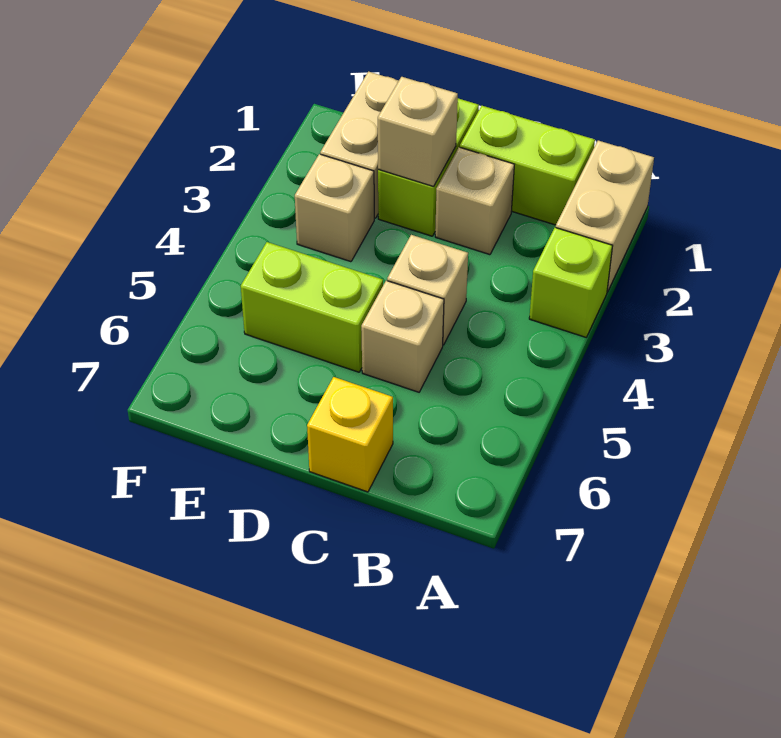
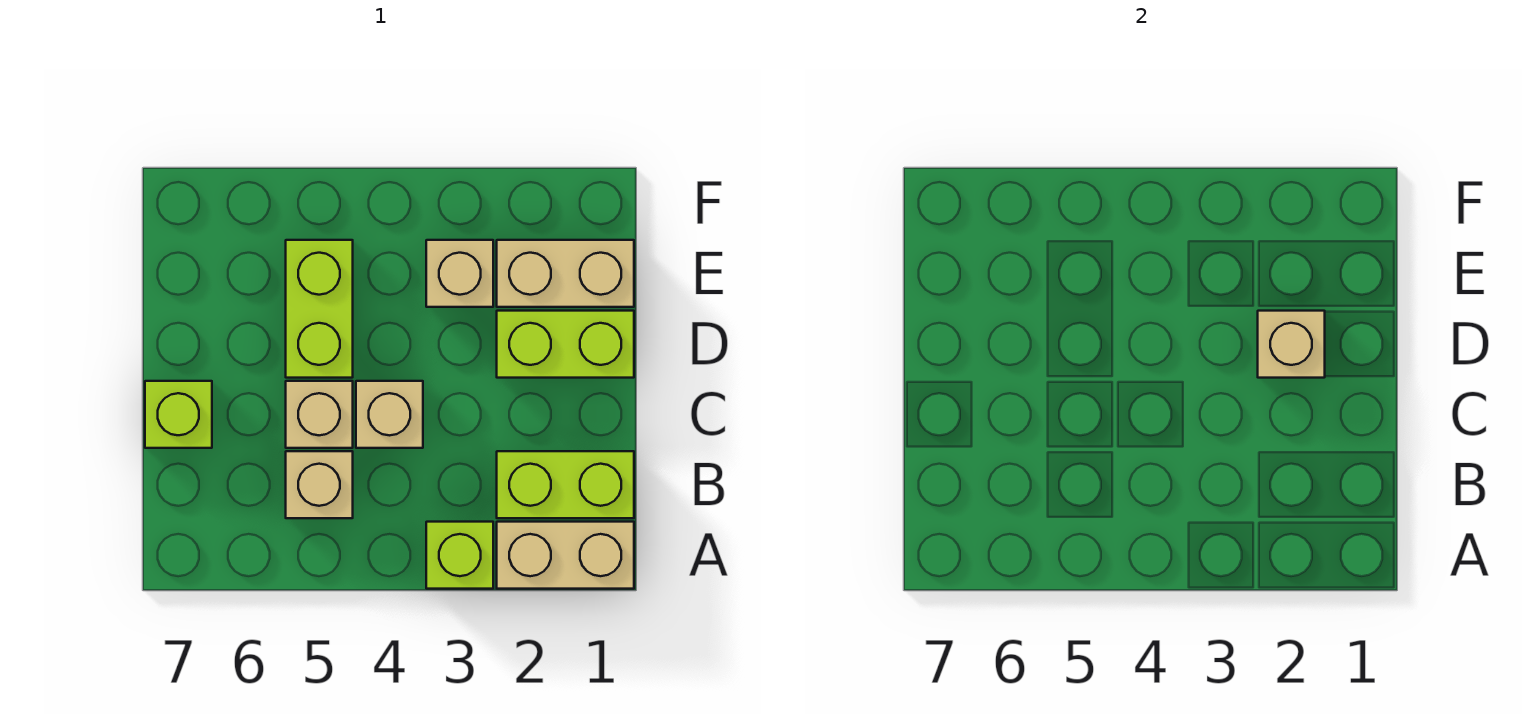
lime 1x2 brick [460,106,595,225] -> lime 1x2 brick turned to [497,451,634,518]
tan 1x1 brick [435,147,514,255] -> tan 1x1 brick moved to [286,451,353,518]
yellow 1x1 brick [307,377,393,492] -> lime 1x1 brick [145,381,212,448]

